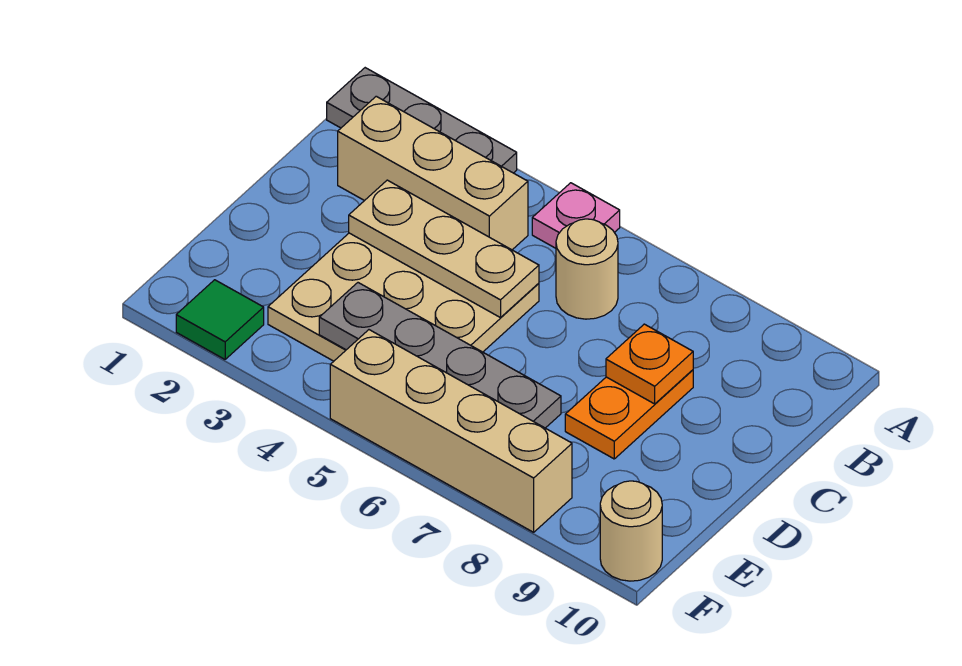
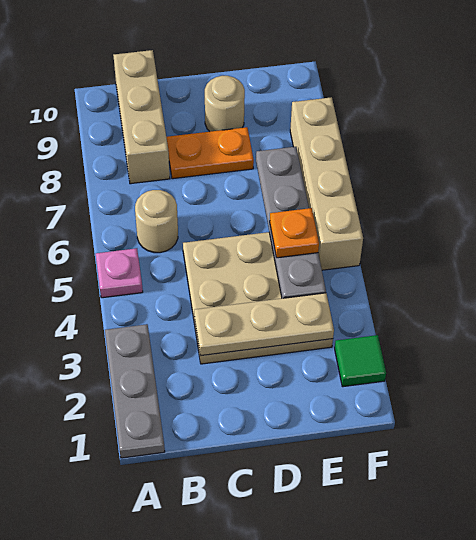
tan 1x3 brick [338,96,528,250] -> tan 1x3 brick moved to [113,50,170,184]
tan 1x3 plate [349,180,539,318] -> tan 1x3 plate turned to [194,293,334,356]
orange 1x1 plate [606,324,693,404] -> orange 1x1 plate moved to [270,208,319,258]
tan 1x1 round brick [600,481,662,581] -> tan 1x1 round brick moved to [205,76,245,132]

